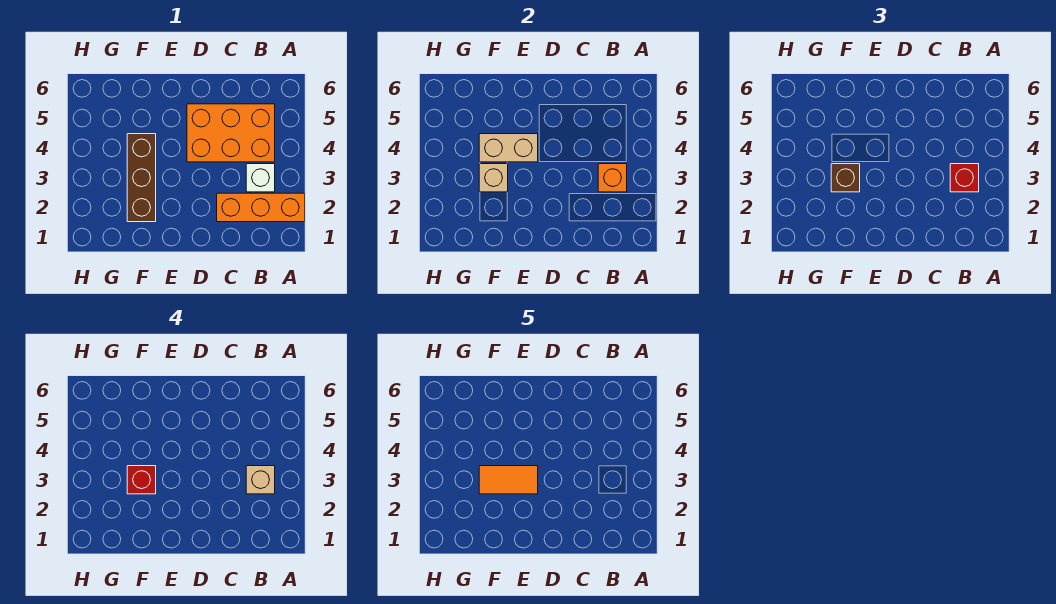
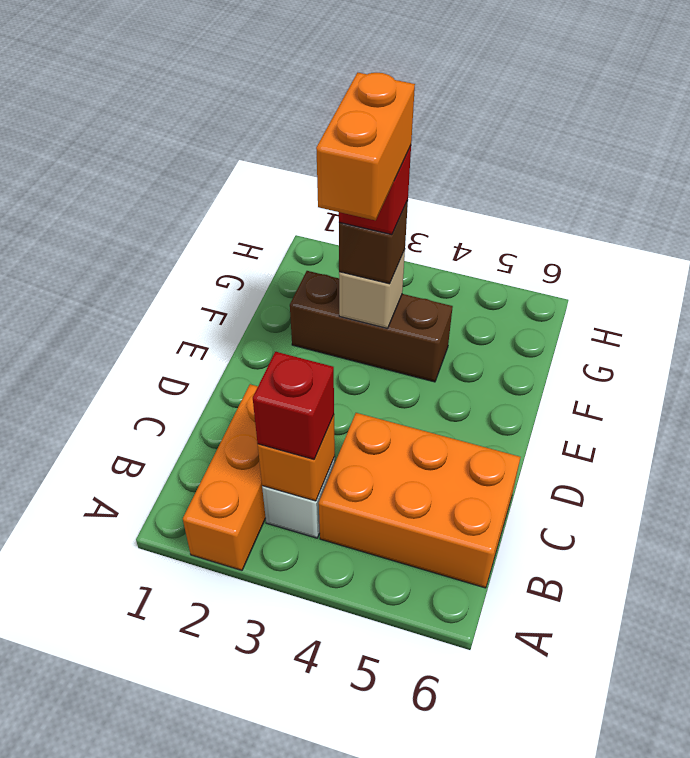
tan 1x1 brick [246,466,275,494] -> none
orange 2x3 brick [187,104,275,162] -> orange 2x3 brick turned to [319,413,521,588]
orange 1x2 tile [479,466,538,494] -> orange 1x2 brick [316,73,415,220]
tan 1x2 brick [479,134,538,162] -> none

